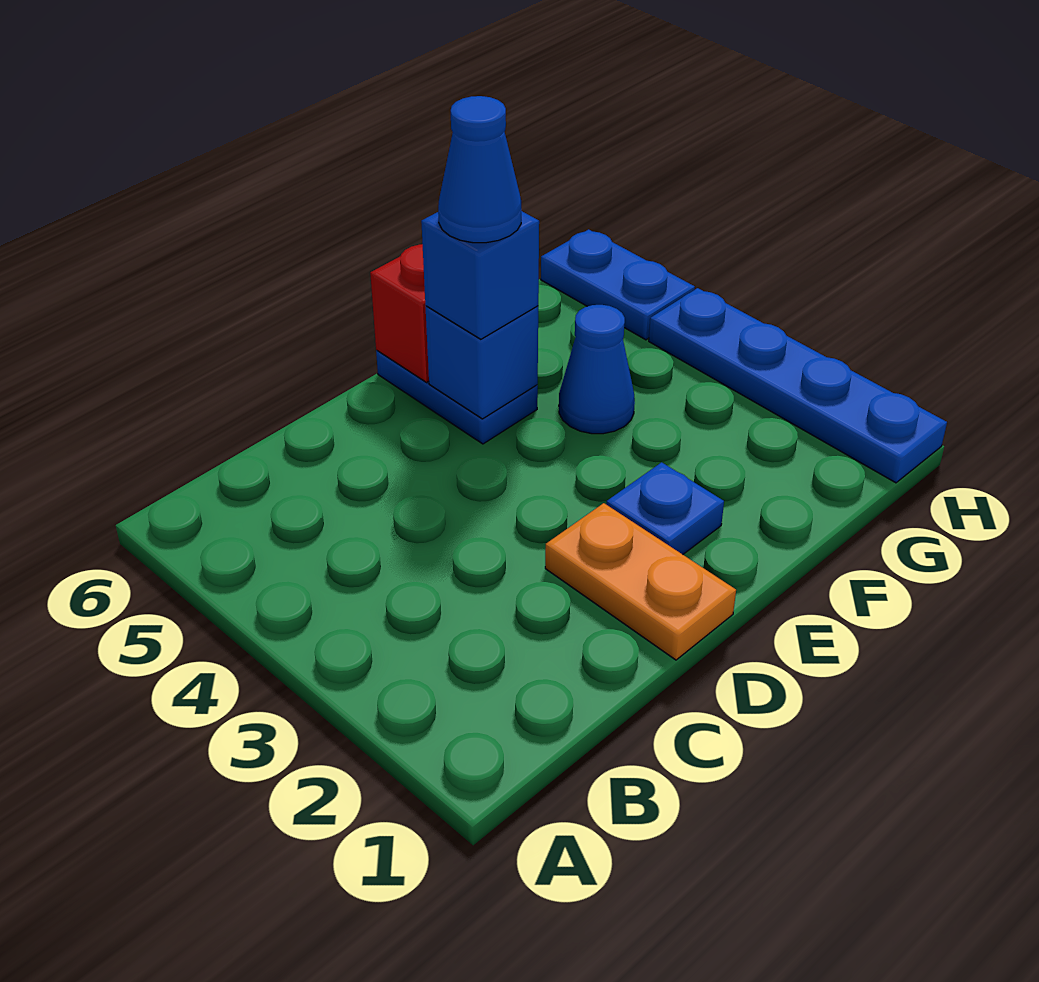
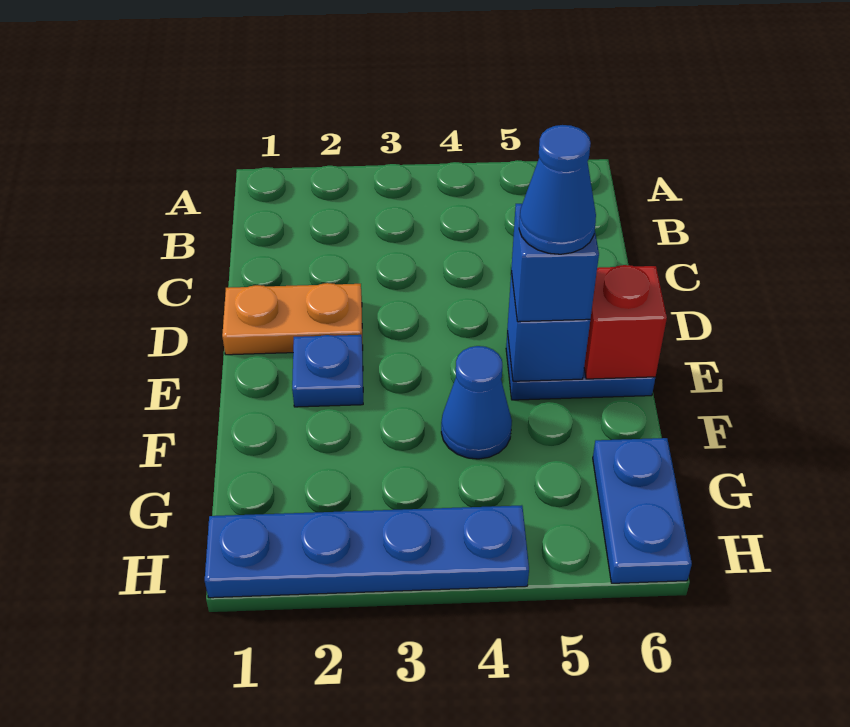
blue 1x2 plate [541,229,695,340] -> blue 1x2 plate turned to [593,438,692,583]

